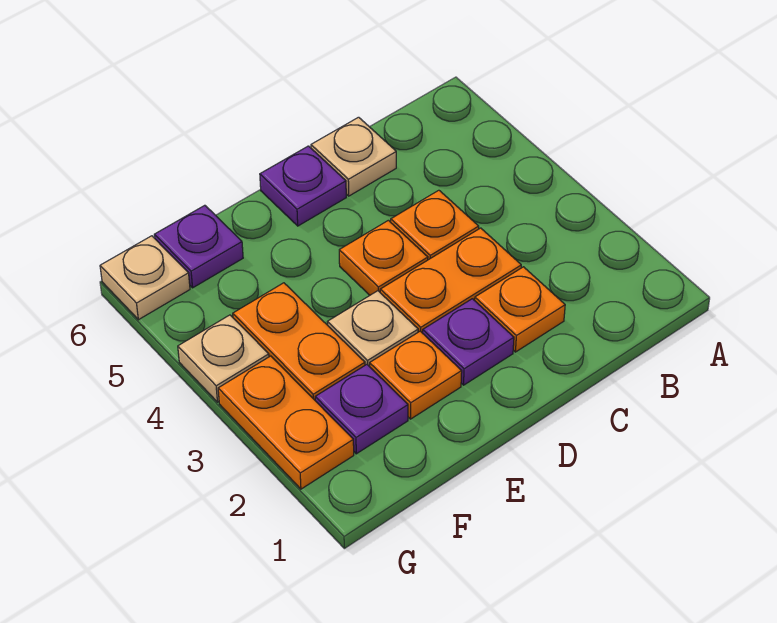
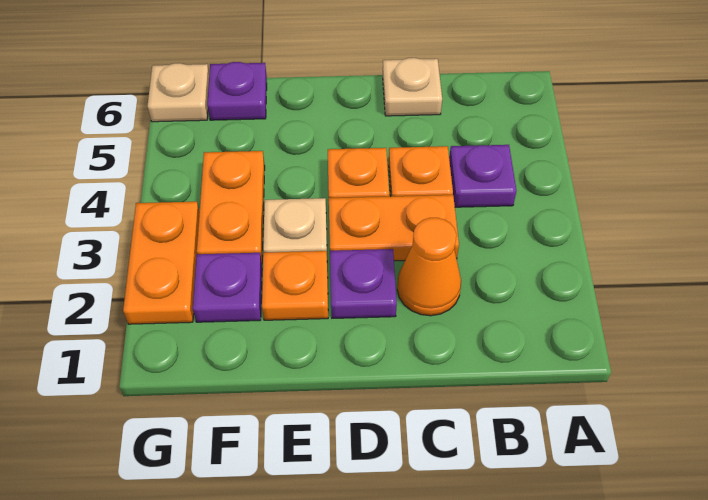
orange 1x1 plate [475,267,565,352] -> orange 1x1 cone [397,218,461,316]
purple 1x1 plate [260,146,346,226] -> purple 1x1 plate moved to [449,145,517,207]
tan 1x1 plate [178,315,269,402] -> none

